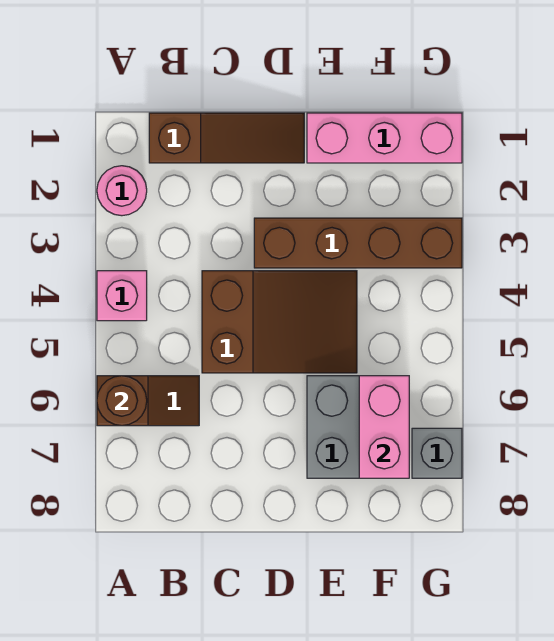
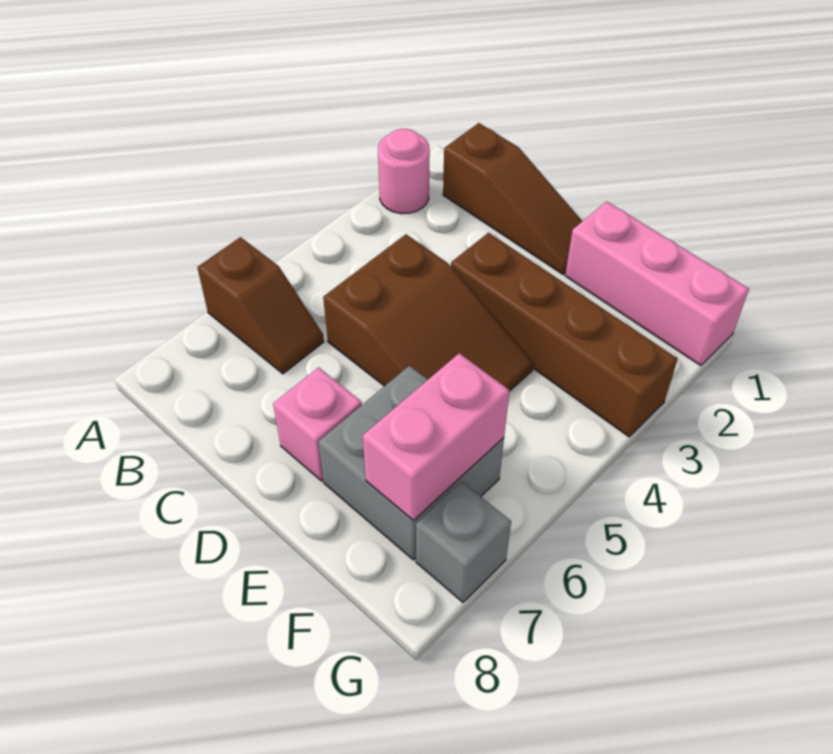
pink 1x1 brick [97,271,147,321] -> pink 1x1 brick moved to [273,367,362,481]
brown 1x1 round brick [97,376,147,426] -> none

